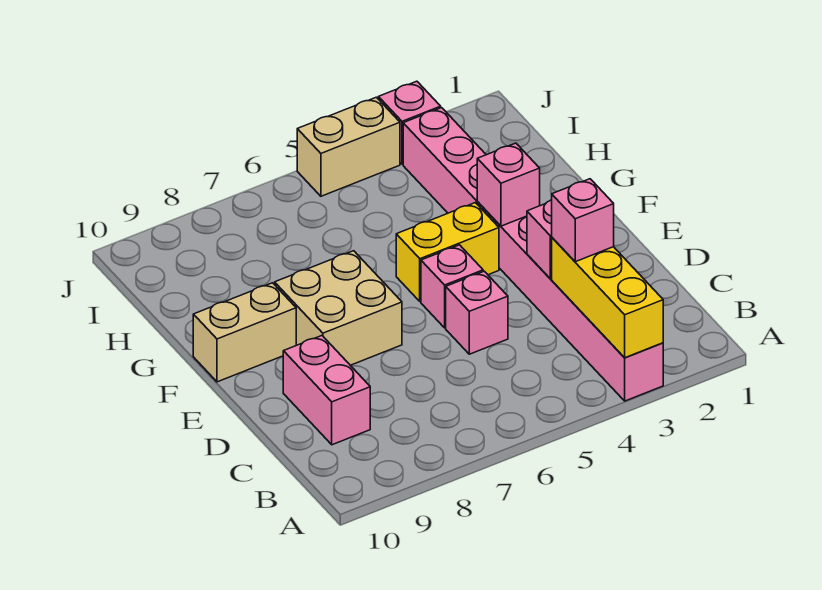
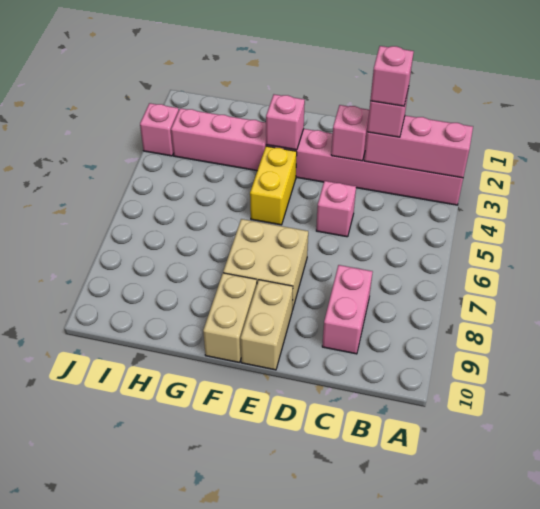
yellow 1x3 brick [552,238,663,358] -> pink 1x3 brick [364,116,473,178]
pink 1x2 brick [283,336,370,445] -> pink 1x2 brick turned to [322,265,373,354]
pink 1x1 brick [421,245,483,328] -> pink 1x1 brick moved to [370,46,414,106]
tan 1x2 brick [297,97,400,196] -> tan 1x2 brick moved to [241,280,293,370]

